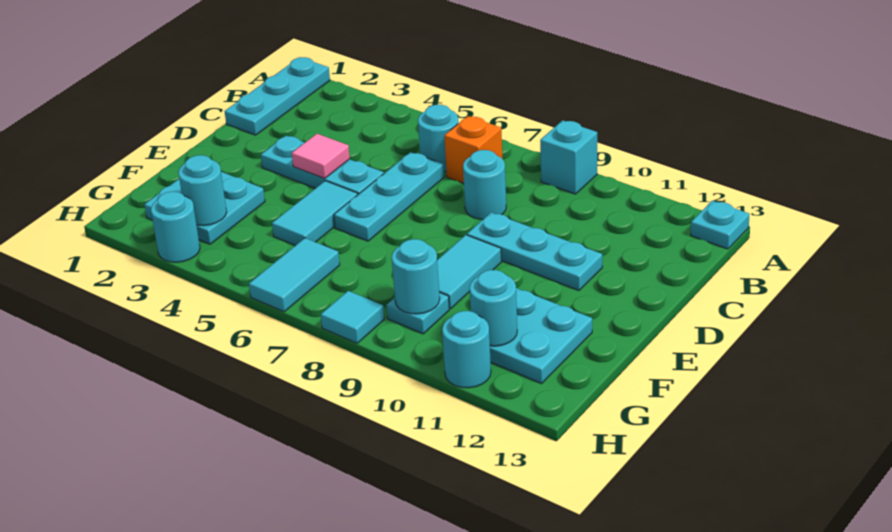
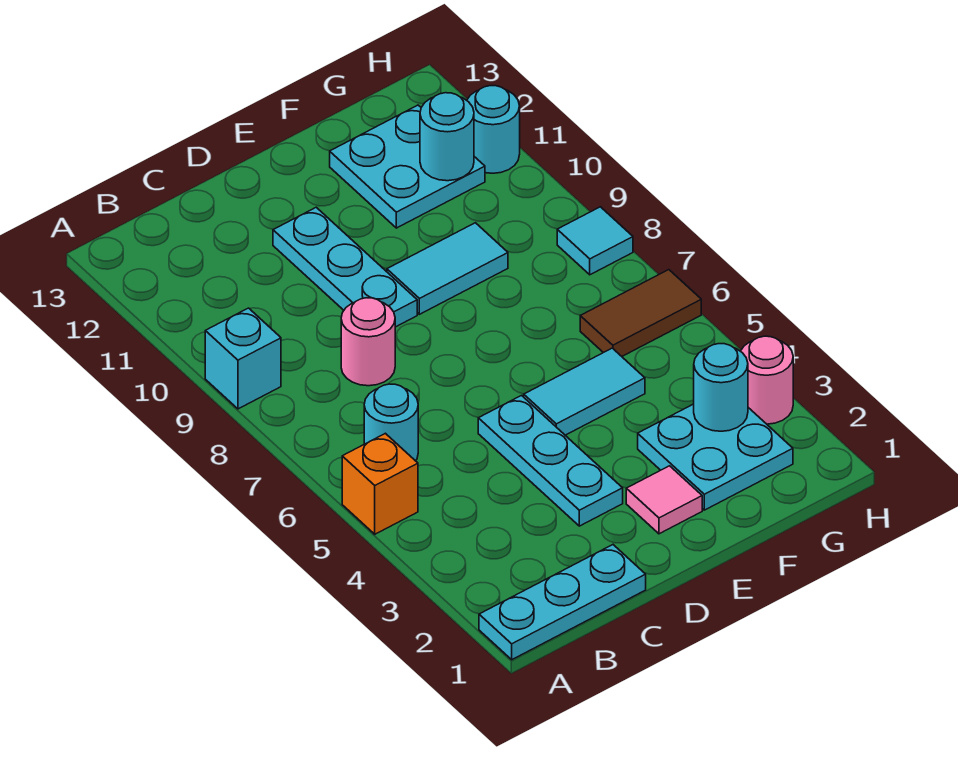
cyan 1x1 plate [691,201,750,249] -> none
orange 1x1 brick [444,116,503,183] -> orange 1x1 brick moved to [342,433,418,534]
cyan 1x3 plate [334,152,444,241] -> none
cyan 1x1 round brick [463,150,506,219] -> pink 1x1 round brick [341,298,395,386]
pink 1x1 tile [292,134,350,179] -> pink 1x1 tile moved to [626,466,702,534]
cyan 1x2 tile [249,238,340,312] -> brown 1x2 tile [580,270,701,356]
cyan 1x1 plate [386,292,449,334] -> none
cyan 1x1 round brick [392,239,440,314] -> none
cyan 1x1 round brick [151,192,200,262] -> pink 1x1 round brick [741,336,793,424]

